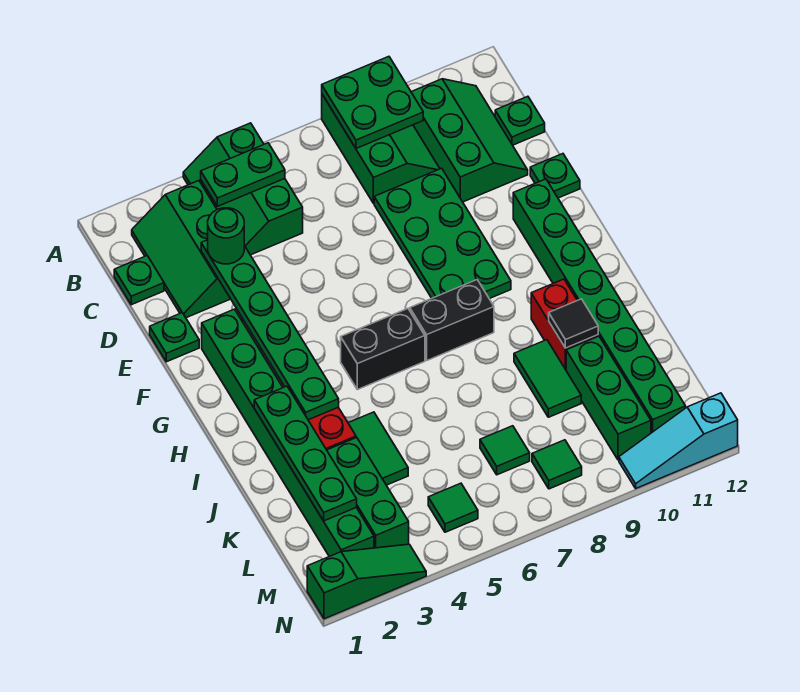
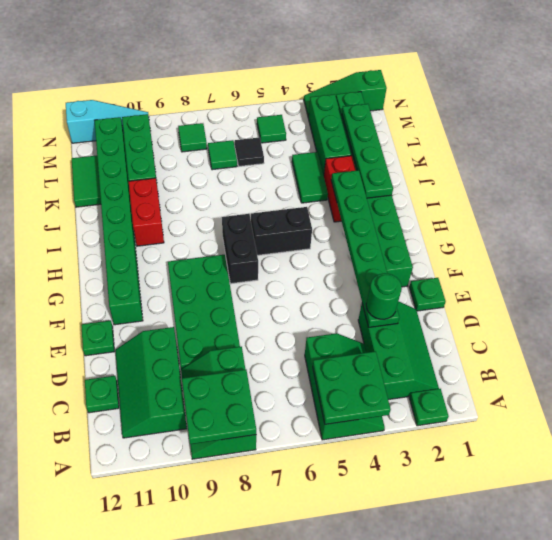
green 1x2 plate [201,143,285,206] -> green 2x2 plate [313,351,391,424]
green 1x1 plate [114,256,164,305] -> green 1x1 plate moved to [409,389,449,426]
black 1x2 brick [410,280,494,360] -> black 1x2 brick turned to [222,214,258,284]
green 1x2 tile [514,340,581,417] -> green 1x2 tile moved to [72,155,101,207]
black 1x1 tile [549,299,598,348] -> black 1x1 tile moved to [235,137,264,166]

